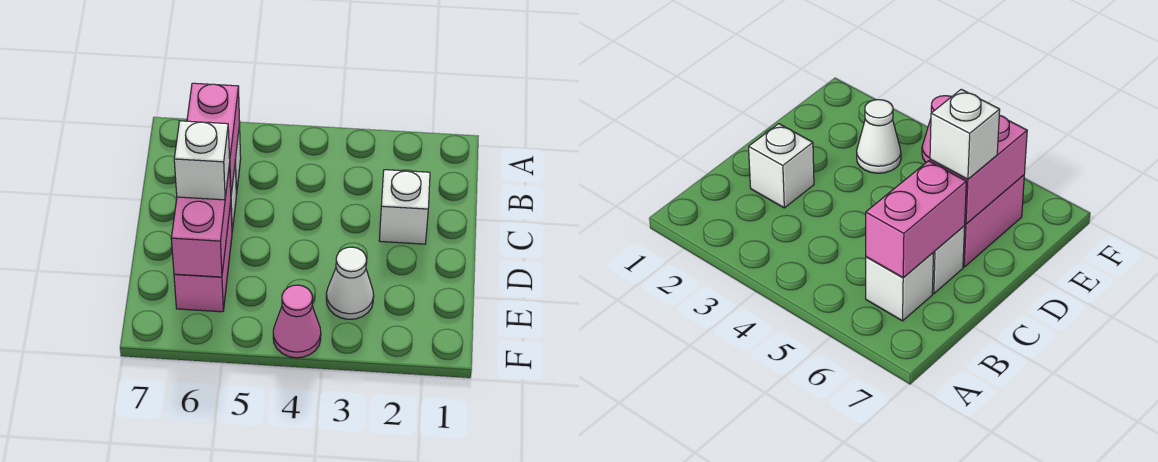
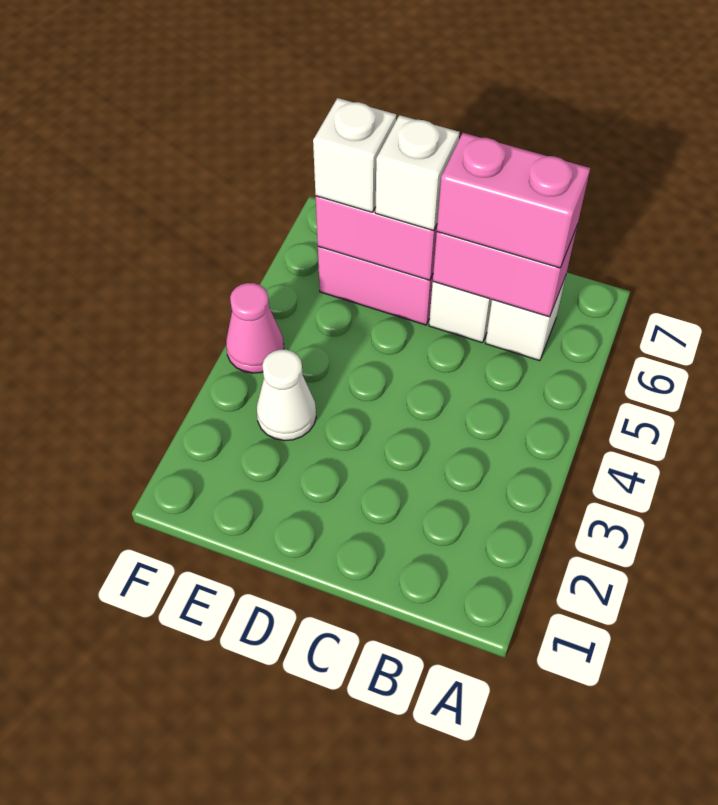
none -> pink 1x2 brick [437,133,590,268]
white 1x1 brick [379,170,430,244] -> white 1x1 brick moved to [313,98,396,212]

